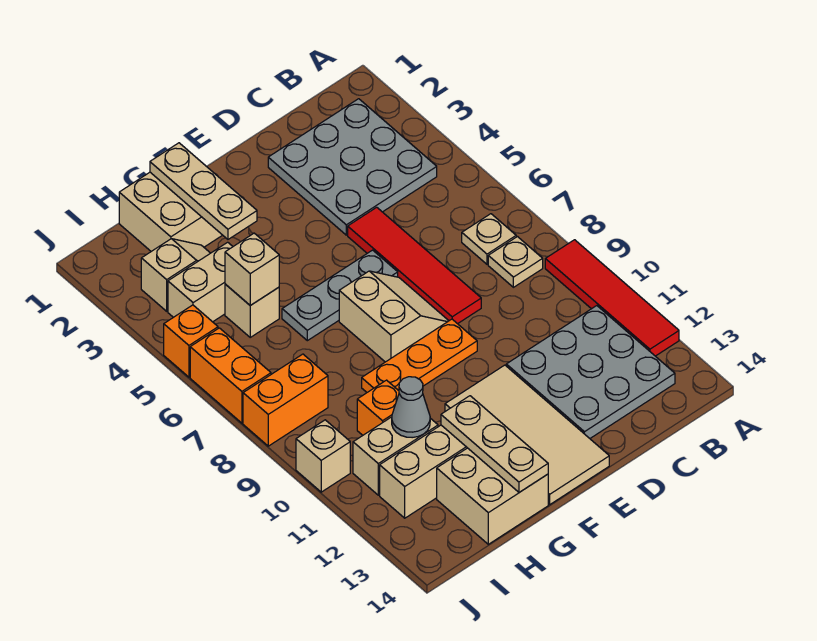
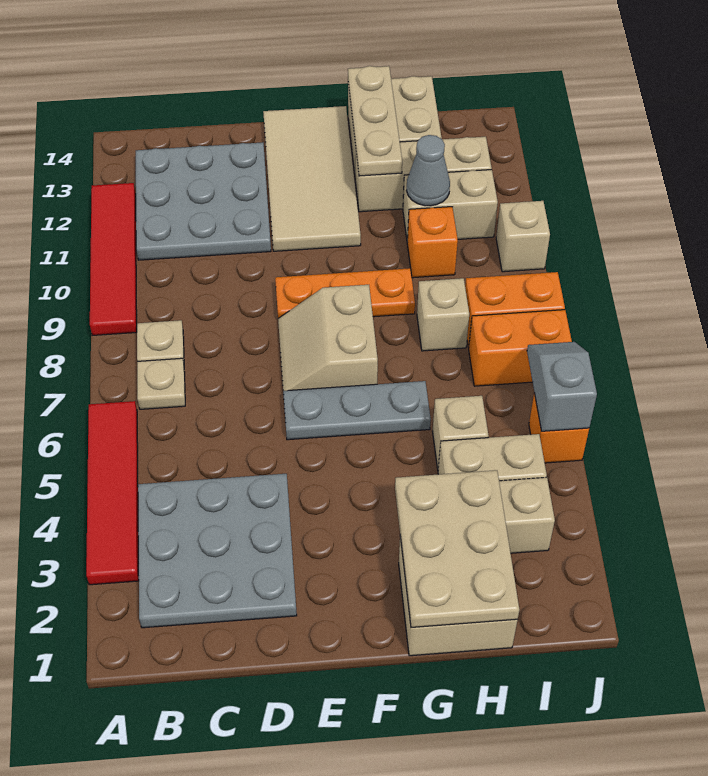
red 1x4 tile [348,207,481,324] -> red 1x4 tile moved to [86,401,139,585]
tan 1x3 plate [150,143,257,239] -> tan 2x3 plate [395,470,519,628]
tan 1x1 brick [225,233,279,305] -> tan 1x1 brick moved to [417,278,469,351]
none -> grey 1x2 slope [527,342,597,431]
orange 1x2 brick [190,328,271,423] -> orange 1x2 brick turned to [469,310,572,386]

